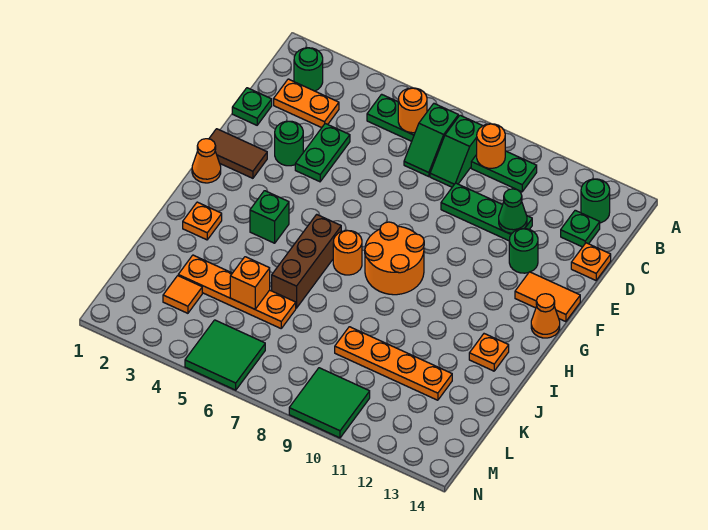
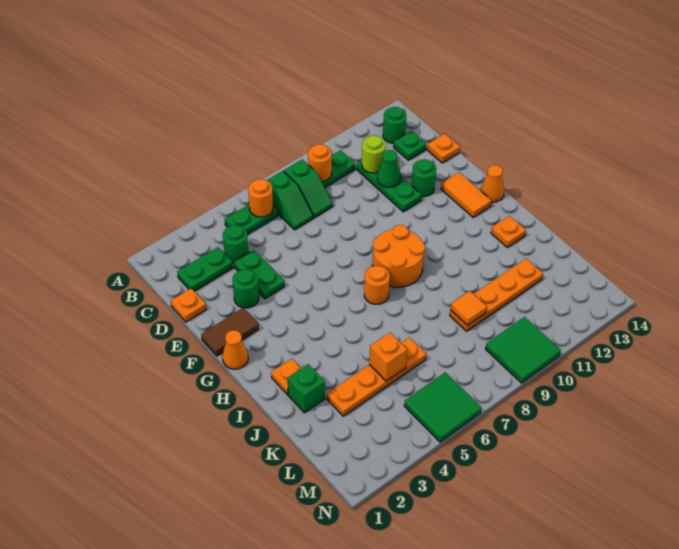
green 1x1 round brick [294,48,323,91] -> green 1x1 round brick moved to [223,225,249,263]
orange 1x2 plate [274,79,339,128] -> green 1x2 plate [177,247,233,291]
none -> lime 1x1 round brick [362,136,386,173]
green 1x1 plate [232,88,272,125] -> orange 1x1 plate [171,288,206,322]
green 1x3 plate [441,183,532,241] -> green 1x3 plate turned to [357,161,421,212]
orange 1x2 tile [515,272,580,322] -> orange 1x2 tile turned to [441,172,491,217]
green 1x1 brick [250,191,289,243] -> green 1x1 brick moved to [287,364,325,413]
brown 1x3 brick [272,214,341,308] -> none
orange 1x1 tile [163,276,202,313] -> orange 1x1 tile moved to [450,291,487,325]

